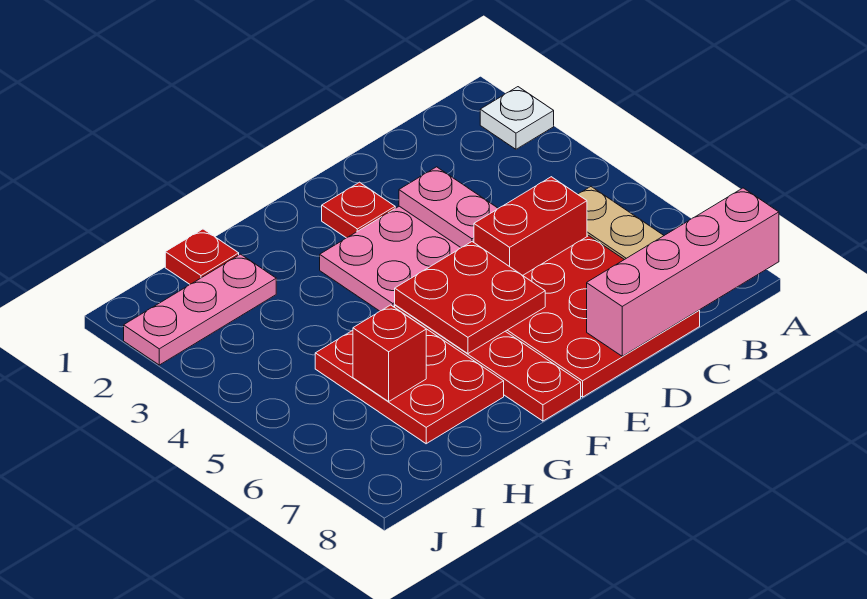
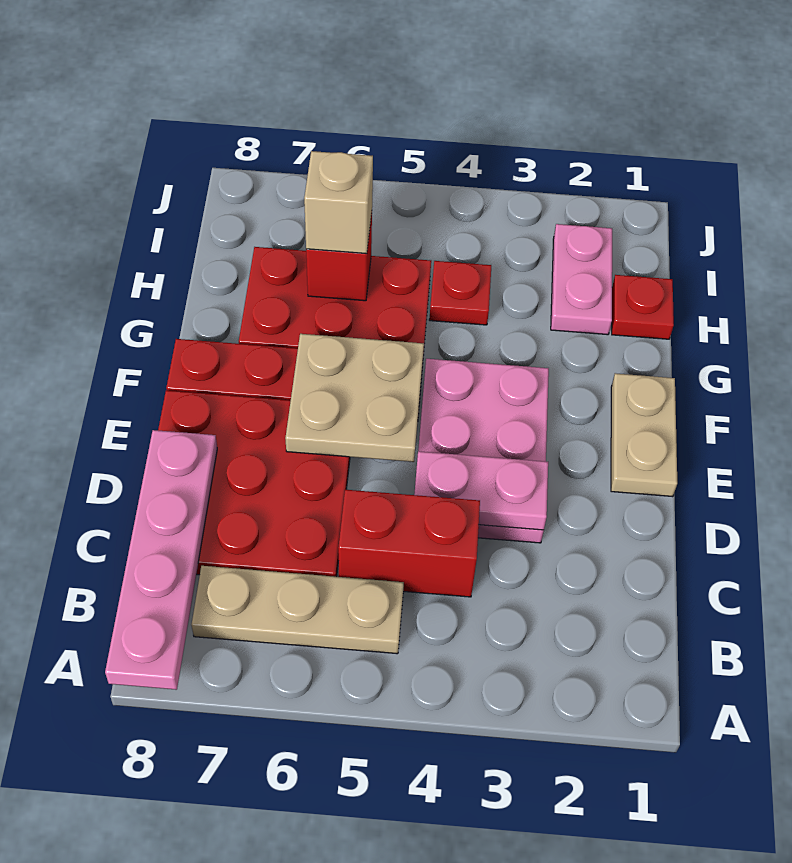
white 1x1 plate [480,87,554,149] -> none
pink 1x4 brick [587,188,779,356] -> pink 1x4 plate [105,430,217,690]
red 1x2 brick [474,177,587,275] -> red 1x2 brick turned to [338,490,480,597]
none -> tan 1x2 plate [611,373,677,497]
red 1x1 plate [322,182,395,238] -> red 1x1 plate moved to [429,261,491,325]
red 2x2 plate [395,242,545,354] -> tan 2x2 plate [285,334,424,462]
pink 1x3 plate [124,254,276,365] -> pink 1x2 plate [551,224,612,335]
none -> tan 1x1 brick [304,151,373,254]

